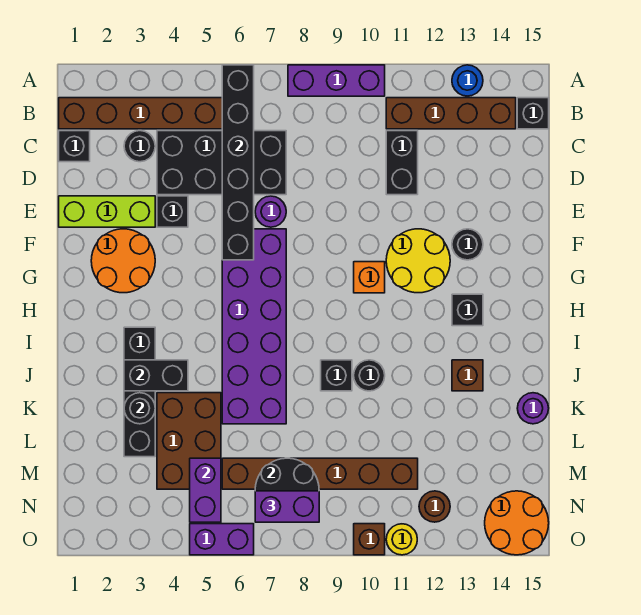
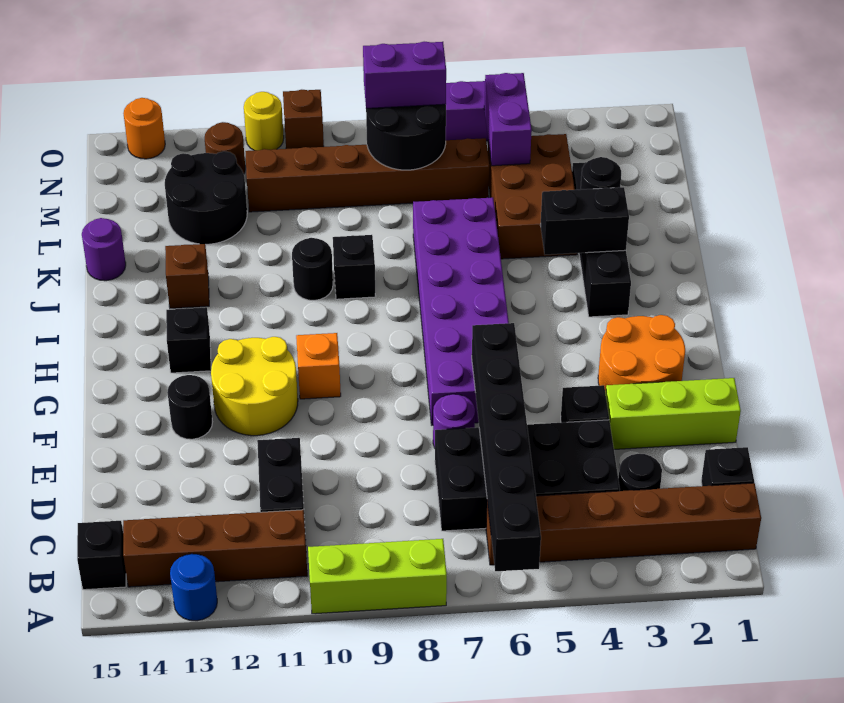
purple 1x3 brick [288,65,385,96] -> lime 1x3 brick [308,539,447,614]
none -> black 2x2 round brick [165,151,247,244]
orange 2x2 round brick [485,491,549,555] -> orange 1x1 round brick [123,98,165,159]

